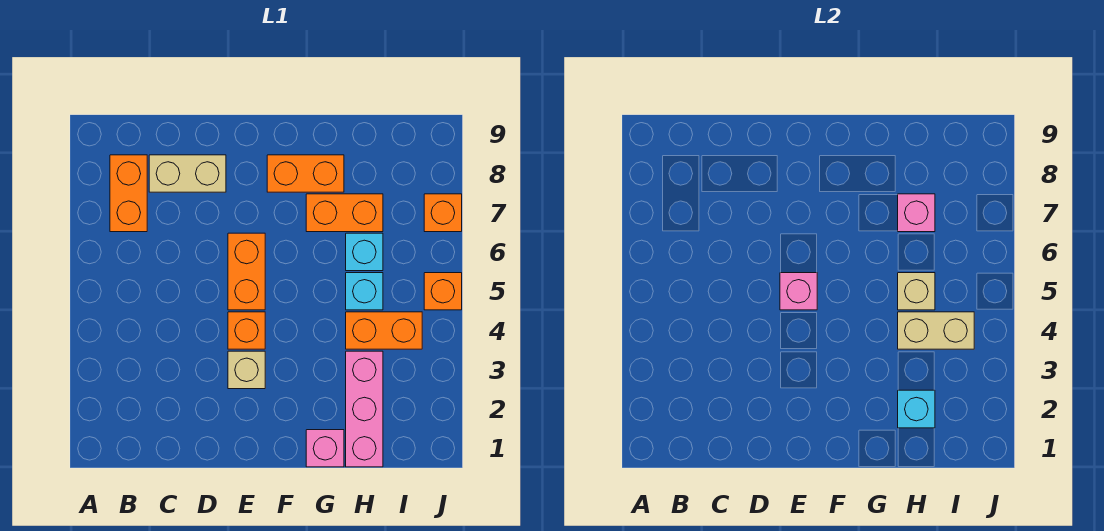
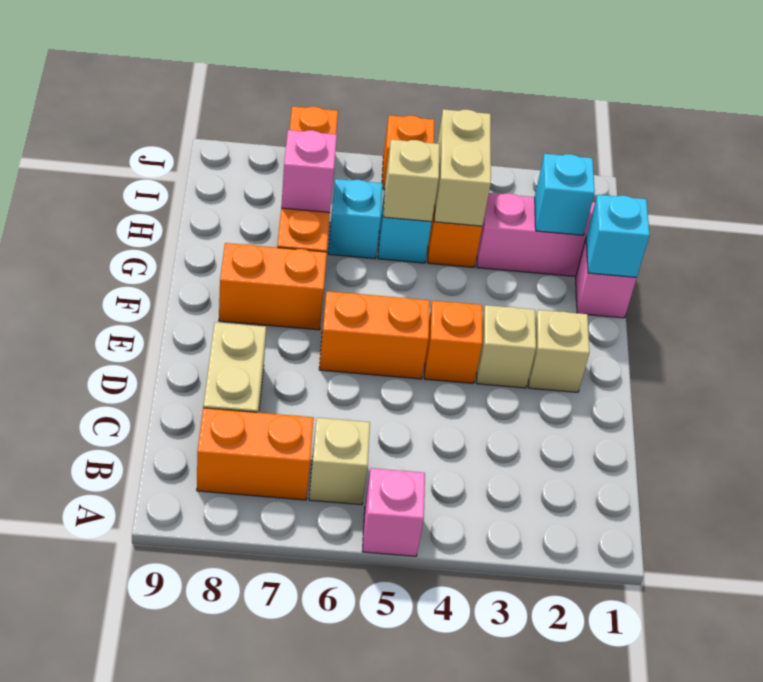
none -> tan 1x1 brick [309,418,370,505]
none -> tan 1x1 brick [529,310,590,392]
pink 1x1 brick [780,273,817,310] -> pink 1x1 brick moved to [362,468,425,556]
orange 1x2 brick [267,155,344,192] -> orange 1x2 brick turned to [219,243,327,330]
none -> cyan 1x1 brick [586,195,650,277]

